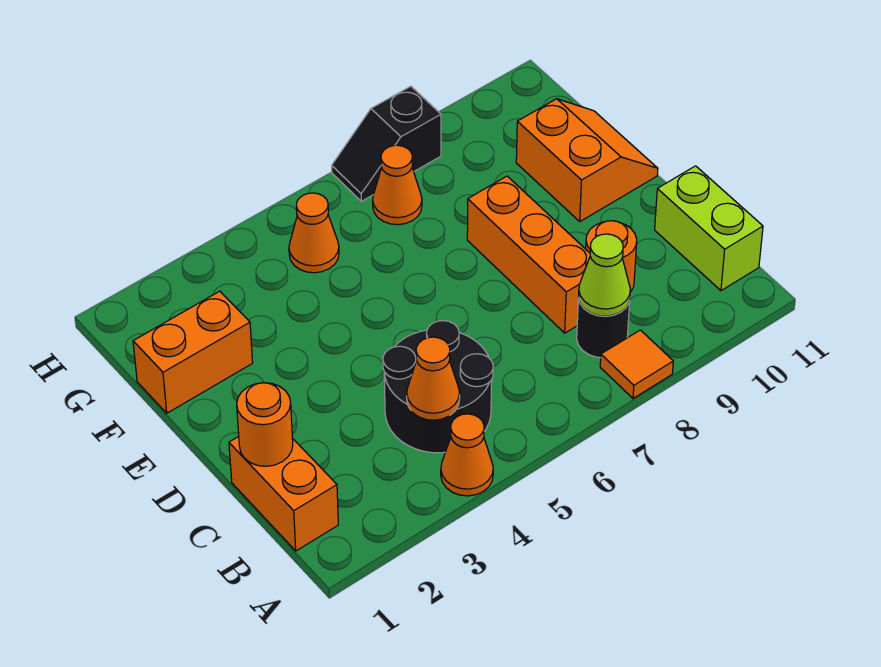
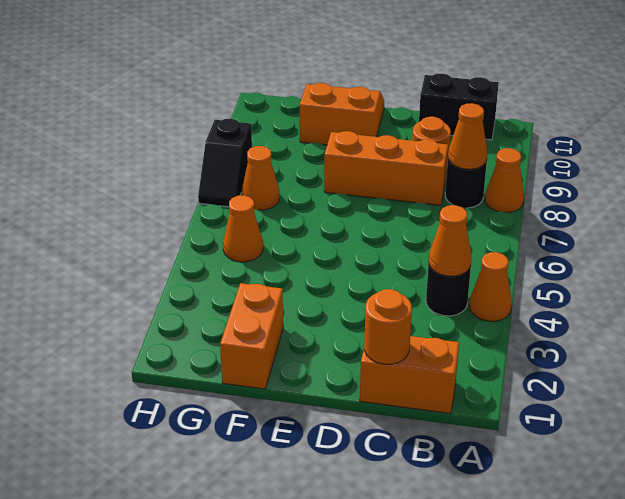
orange 1x1 tile [600,330,673,398] -> orange 1x1 cone [485,148,524,212]
black 2x2 round brick [383,321,493,453] -> black 1x1 round brick [426,263,471,316]
lime 1x1 cone [579,234,630,316] -> orange 1x1 cone [448,103,488,169]
lime 1x2 brick [655,166,763,291] -> black 1x2 brick [419,73,499,140]

